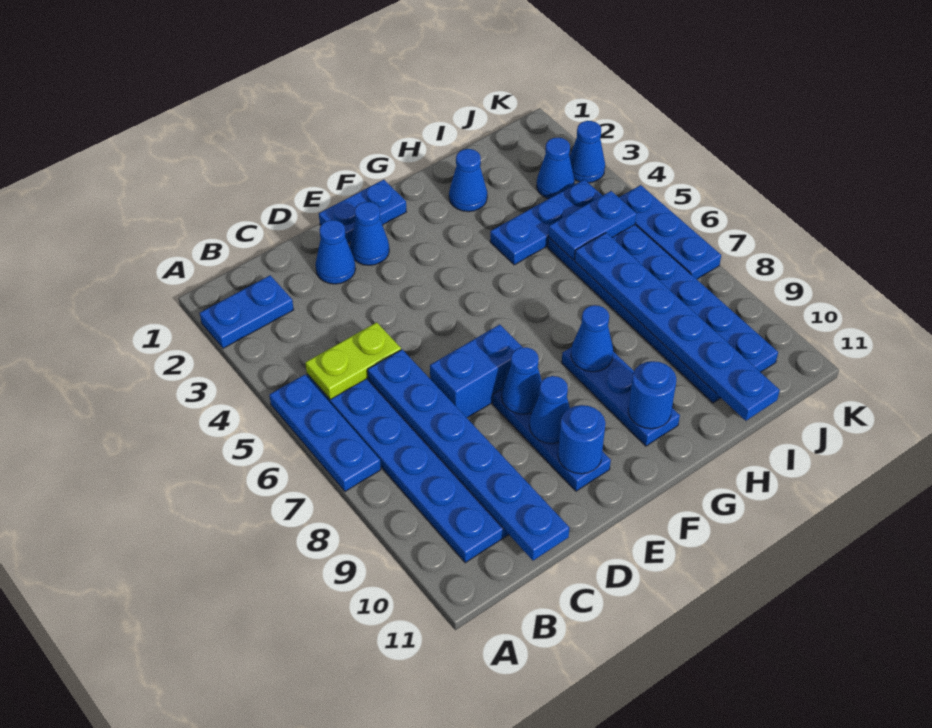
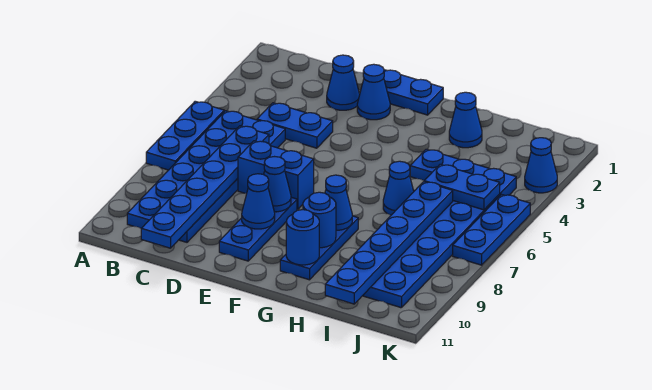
blue 1x2 plate [200,275,294,348] -> blue 1x2 plate moved to [257,103,333,148]
lime 1x2 plate [306,322,401,399] -> none
blue 1x1 round brick [558,405,605,474] -> blue 1x1 round brick moved to [303,192,336,248]
blue 1x1 cone [537,138,575,199] -> blue 1x1 cone moved to [383,161,414,215]

